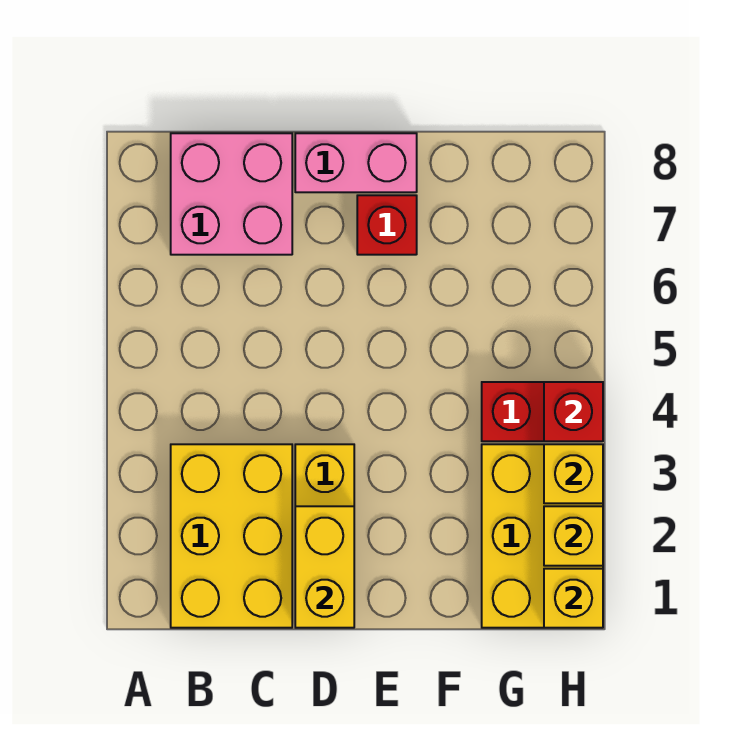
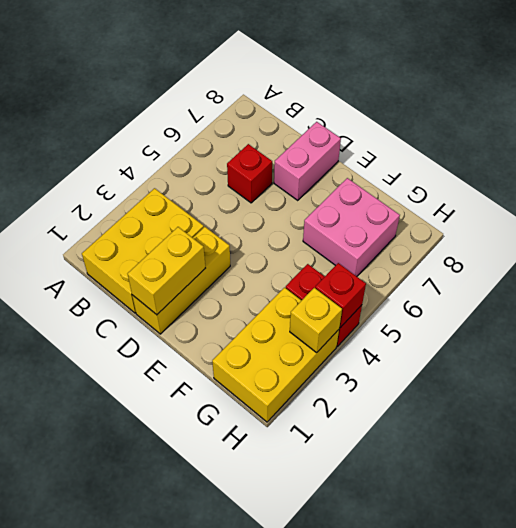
pink 2x2 brick [171,133,292,255] -> pink 2x2 brick moved to [303,178,400,276]
pink 1x2 brick [295,133,417,192] -> pink 1x2 brick turned to [274,122,341,200]
red 1x1 brick [357,195,417,255] -> red 1x1 brick moved to [227,144,272,203]
yellow 1x1 brick [544,569,603,628] -> none
yellow 1x1 brick [544,506,603,566] -> none

